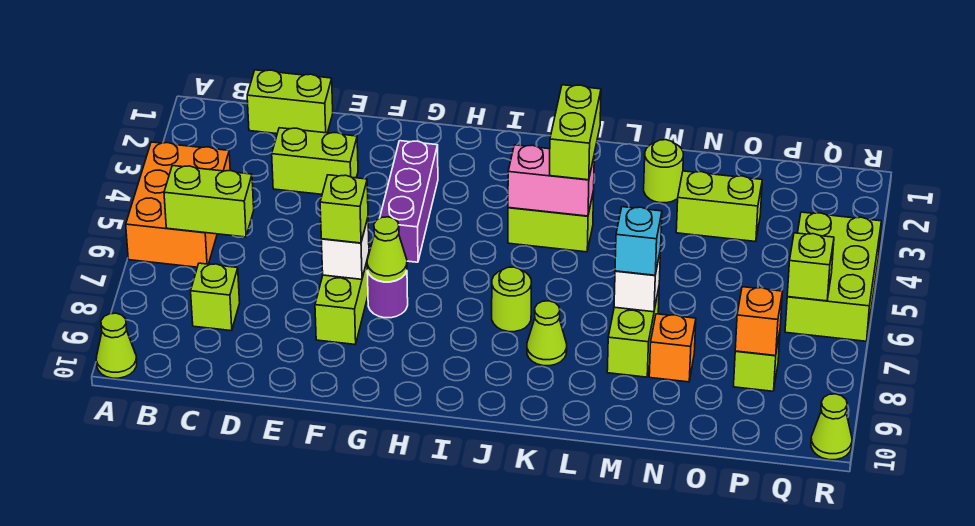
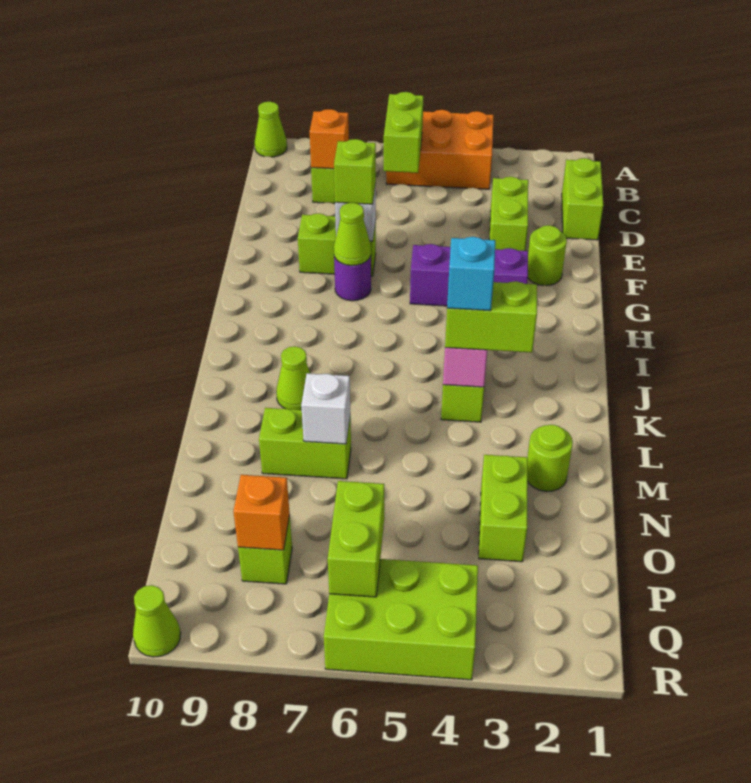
lime 1x1 round brick [492,267,531,332] -> lime 1x1 round brick moved to [528,225,567,286]
cyan 1x1 brick [615,207,662,275] -> cyan 1x1 brick moved to [447,237,495,311]
orange 1x1 brick [649,314,696,382] -> orange 1x1 brick moved to [310,109,349,169]
lime 1x1 brick [787,233,834,301] -> lime 1x2 brick [328,481,384,597]

